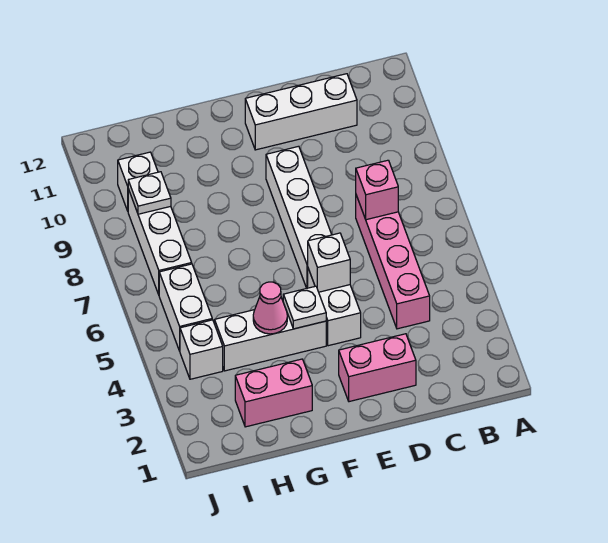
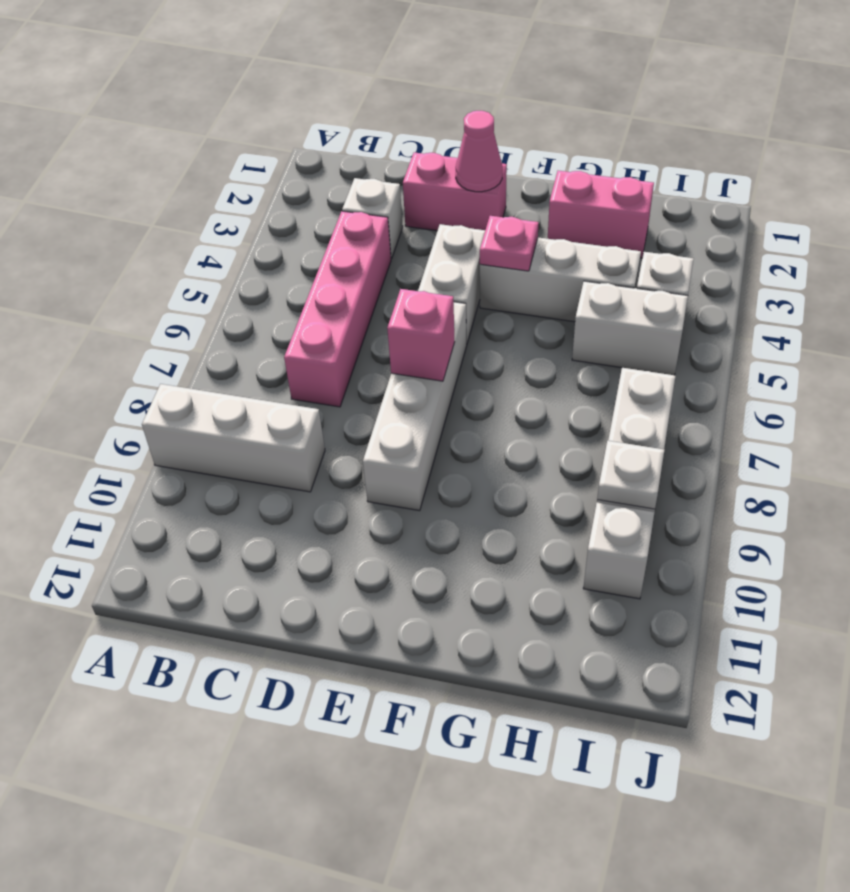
pink 1x1 brick [356,160,398,220] -> pink 1x1 brick moved to [387,289,454,381]
white 1x3 brick [245,74,357,150] -> white 1x3 brick moved to [142,384,325,492]
white 1x1 brick [308,233,350,292] -> white 1x1 brick moved to [342,178,403,259]
white 1x1 plate [283,286,326,329] -> pink 1x1 plate [480,216,539,271]
pink 1x1 cone [253,282,287,334] -> pink 1x1 cone moved to [456,111,503,192]
white 1x2 brick [159,264,212,351] -> white 1x2 brick turned to [572,281,688,375]

